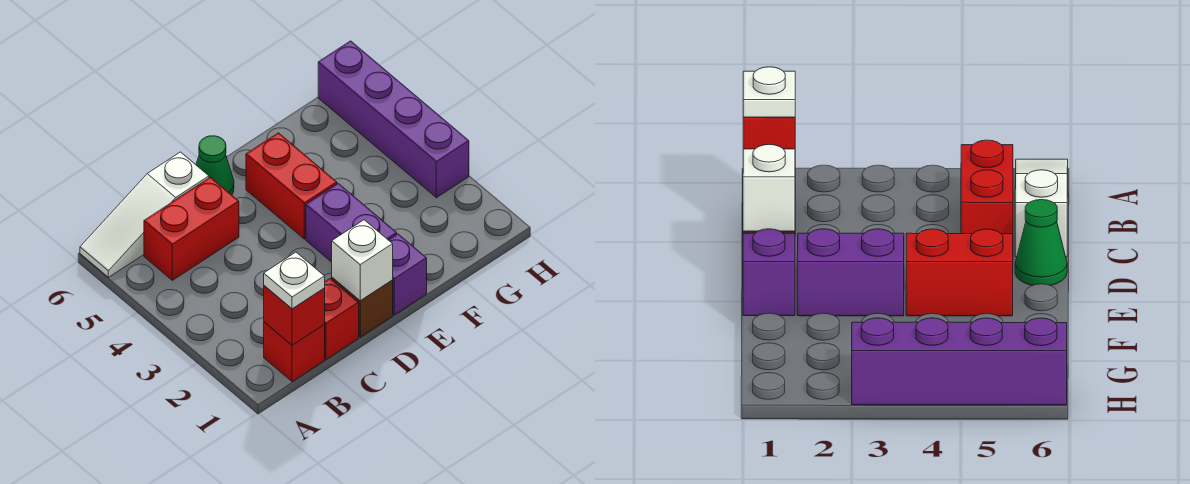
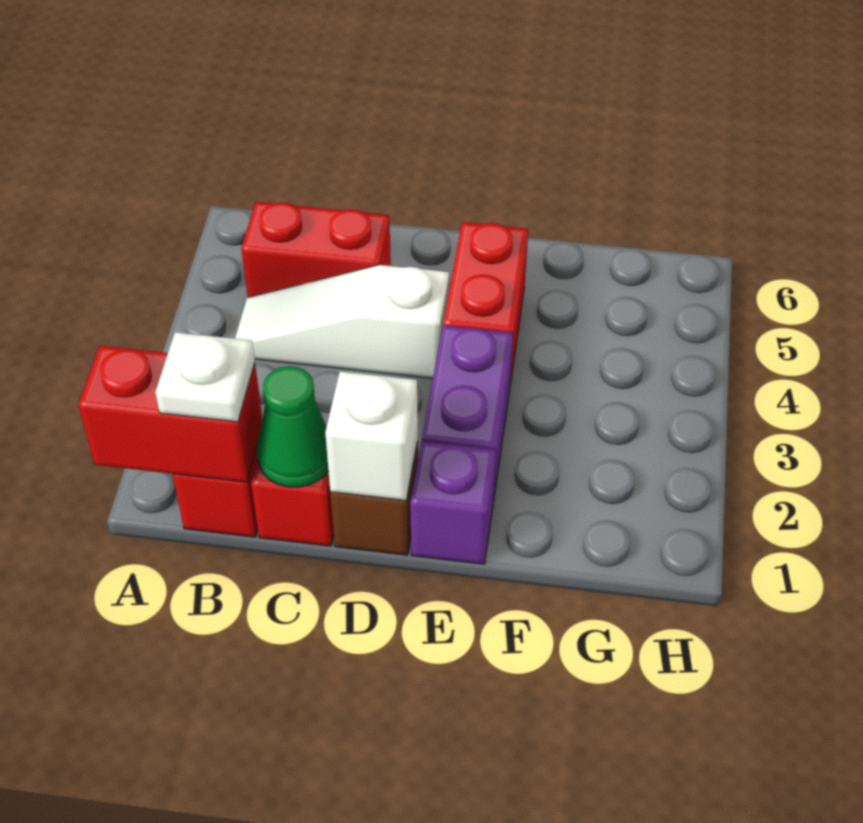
white 1x3 slope [80,152,209,277] -> white 1x3 slope moved to [235,265,449,378]
red 1x1 brick [264,286,325,345] -> red 1x2 brick [78,346,262,482]
green 1x1 cone [196,136,234,195] -> green 1x1 cone moved to [257,366,329,487]
purple 1x4 brick [318,41,469,198] -> none

